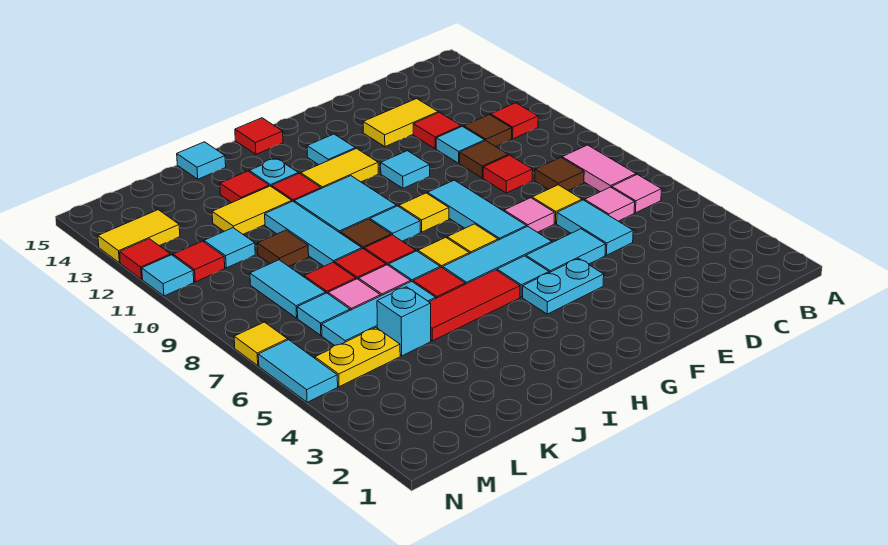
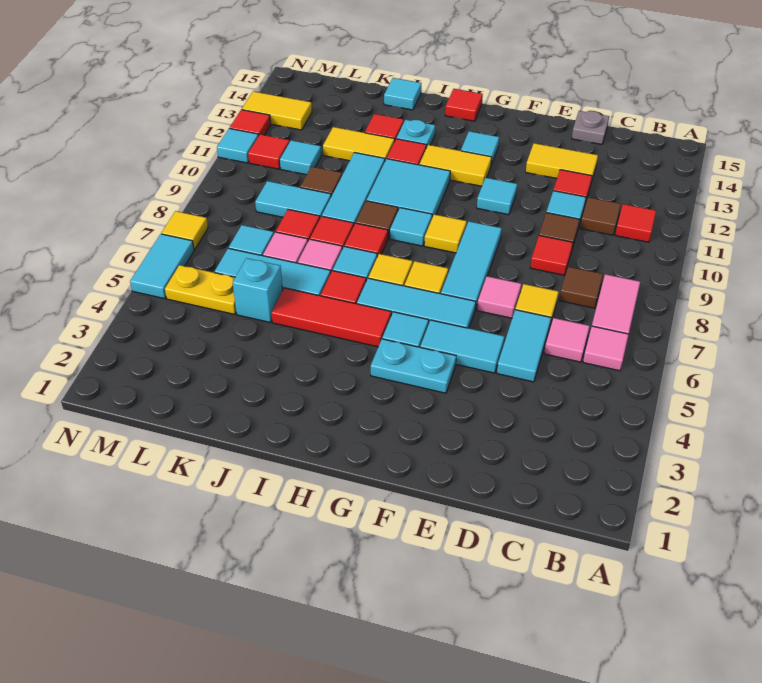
none -> grey 1x1 plate [572,111,609,145]
cyan 1x2 tile [250,260,326,318] -> cyan 1x2 tile turned to [255,181,331,217]

